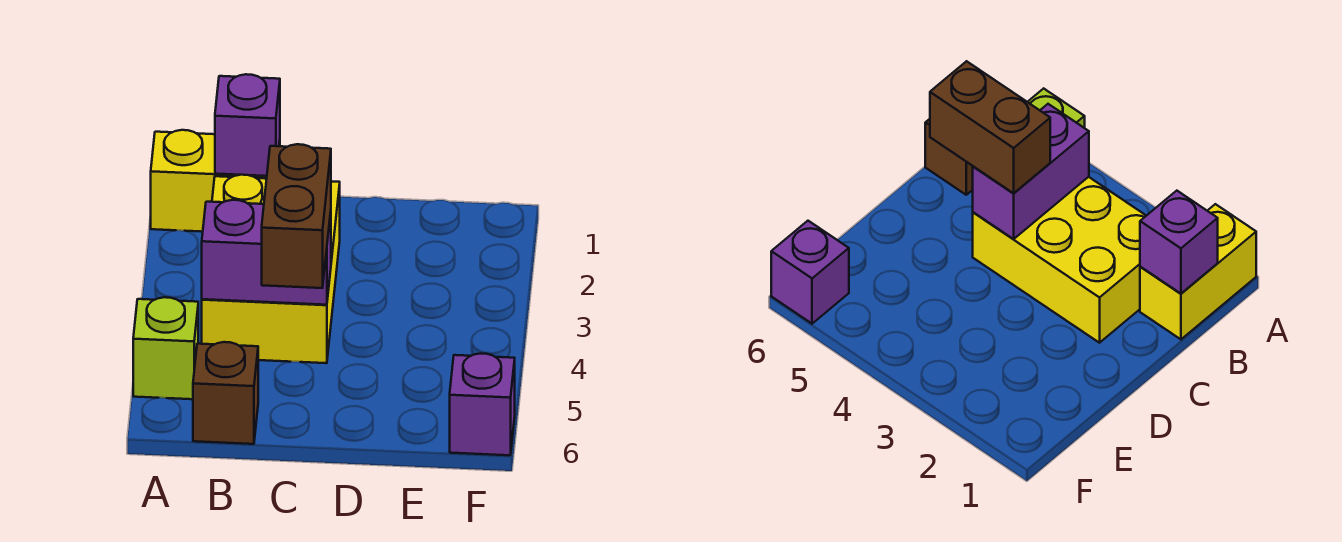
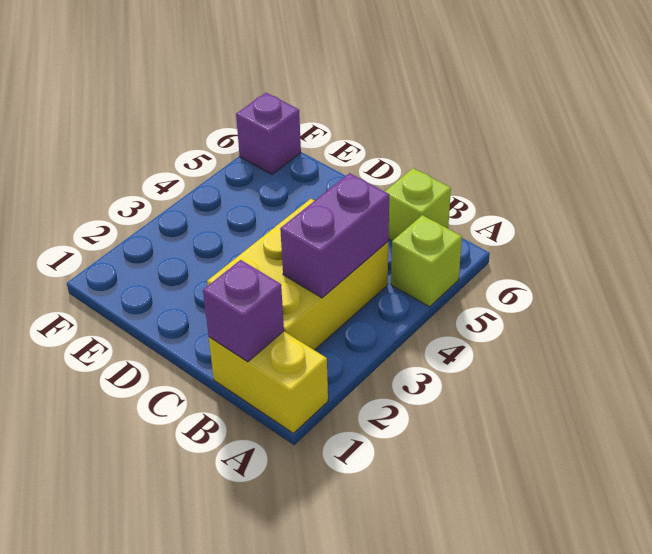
purple 1x2 brick [202,200,331,305] -> purple 1x2 brick turned to [280,173,389,298]
brown 1x1 brick [193,342,258,444] -> lime 1x1 brick [385,168,451,241]
brown 1x2 brick [262,144,331,288] -> none

